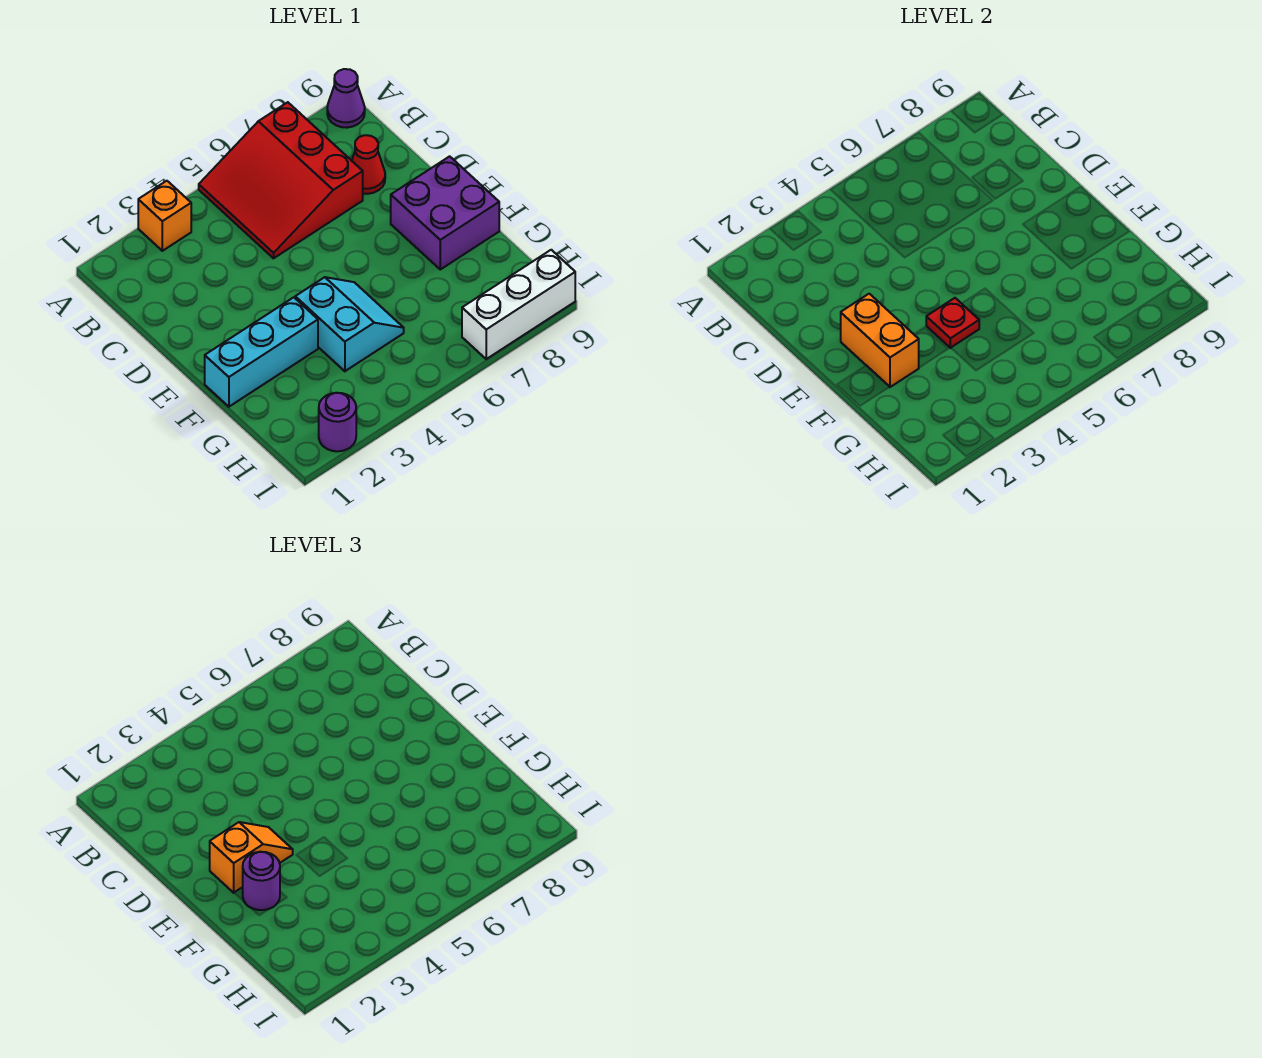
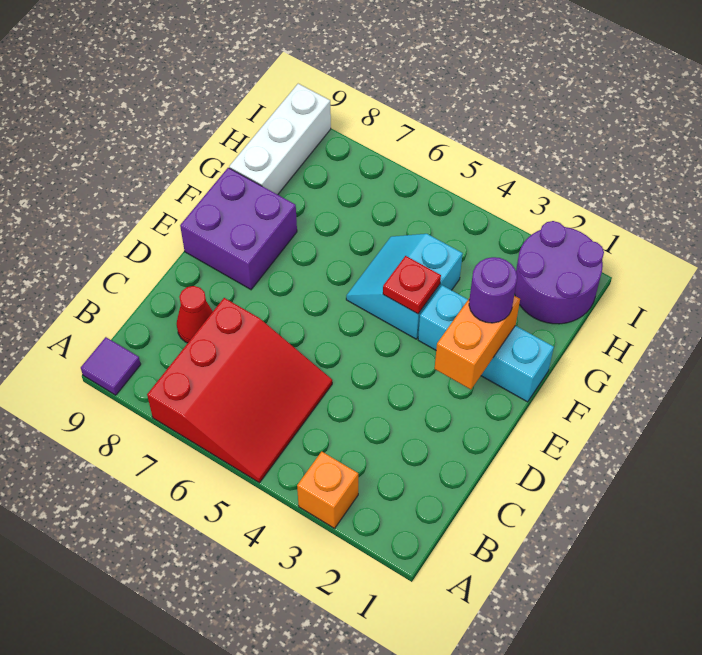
purple 1x1 cone [327,69,365,128] -> purple 1x1 tile [81,337,141,395]
orange 1x2 slope [210,822,293,893] -> none
purple 1x1 round brick [319,393,356,451] -> purple 2x2 round brick [515,221,604,324]
white 1x3 brick [462,250,575,359] -> white 1x3 brick turned to [229,84,331,195]

